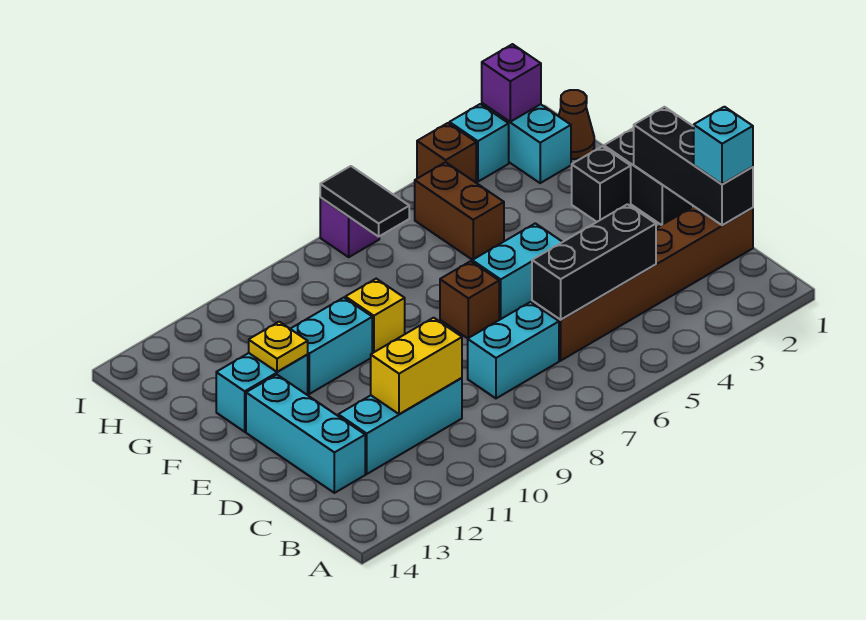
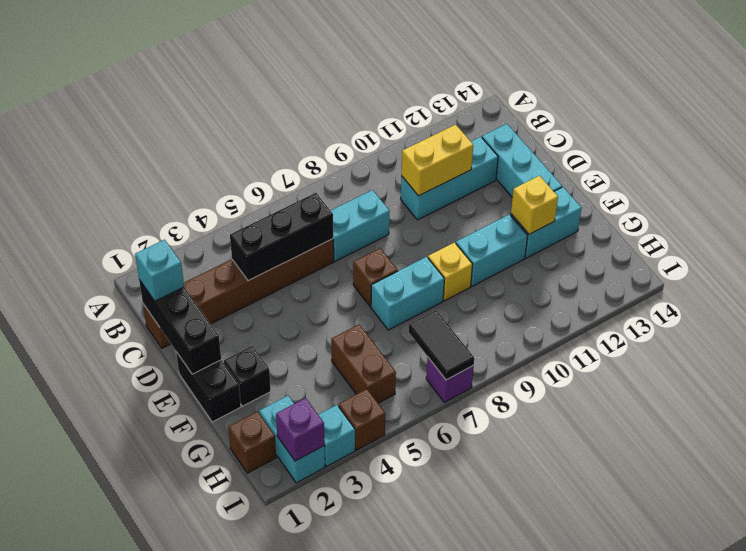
cyan 1x2 brick [472,223,562,320] -> cyan 1x2 brick moved to [371,257,444,330]
yellow 1x1 plate [249,322,308,372] -> yellow 1x1 brick [511,176,558,234]
brown 1x1 cone [559,90,594,159] -> brown 1x1 brick [228,412,276,473]

